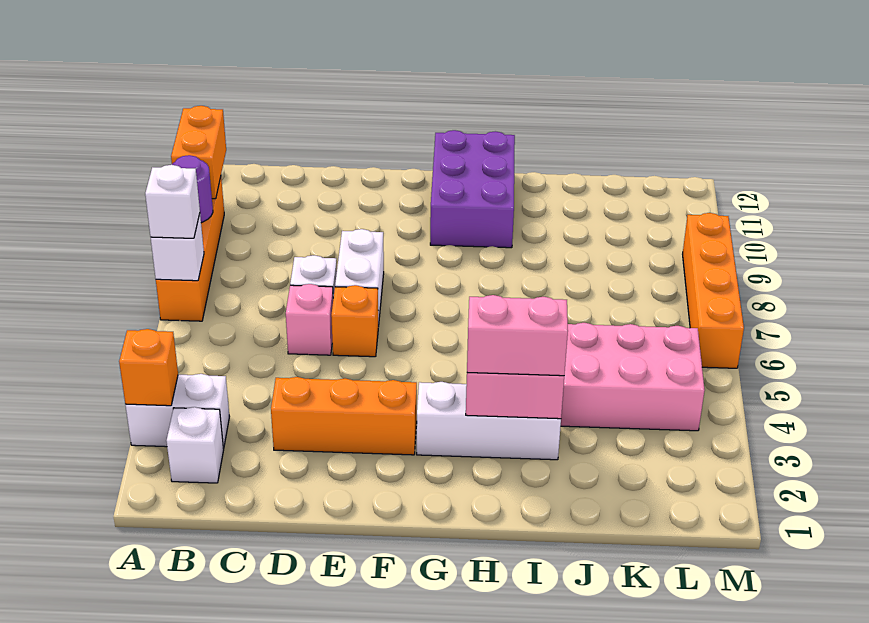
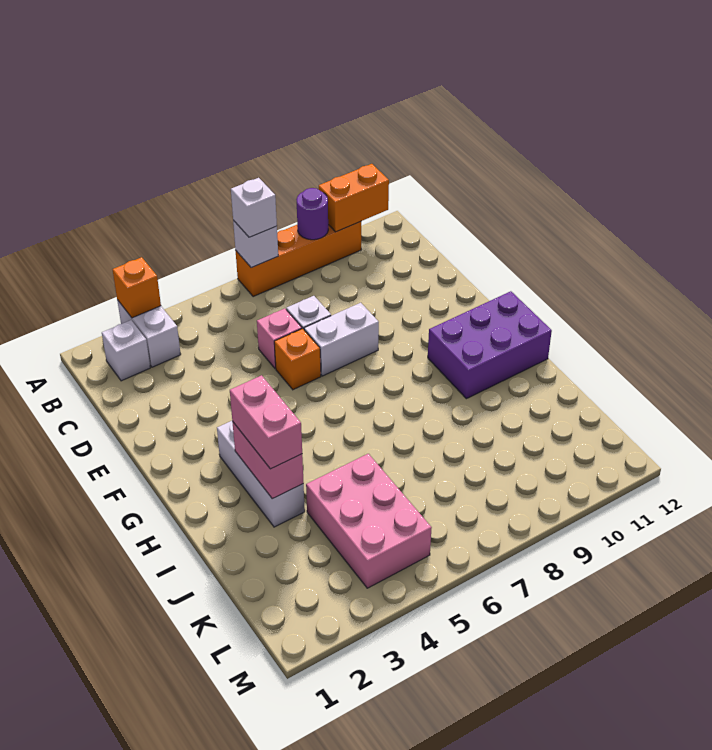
orange 1x3 brick [271,377,417,455] -> none
orange 1x4 brick [683,213,744,368] -> none

